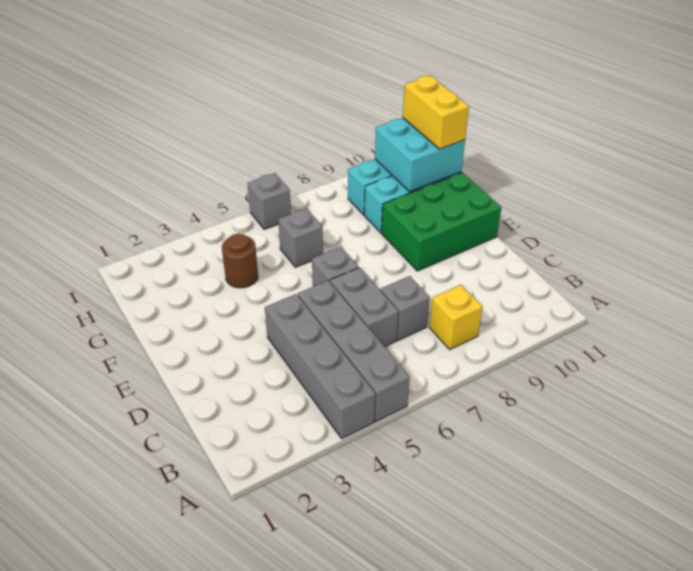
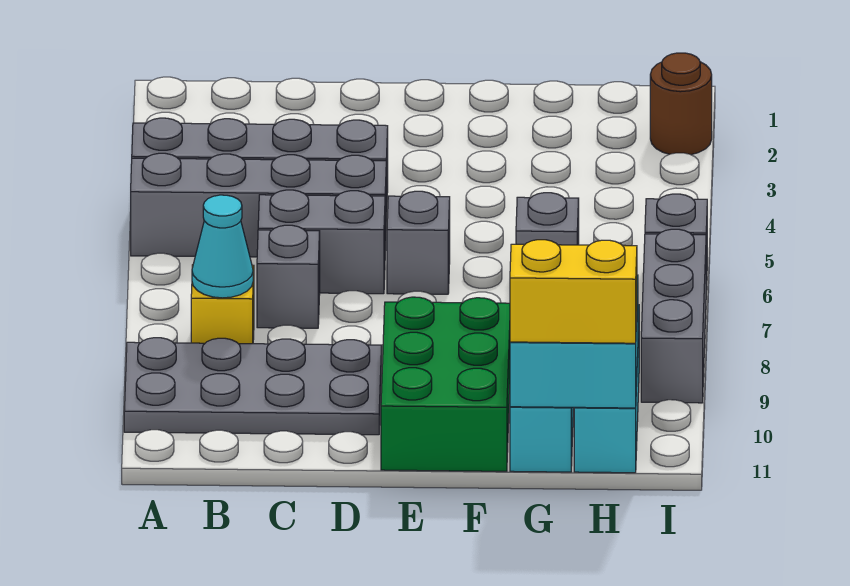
none -> grey 2x4 plate [124,338,382,435]
none -> cyan 1x1 cone [192,195,253,298]
brown 1x1 round brick [222,234,258,288] -> brown 1x1 round brick moved to [650,53,712,155]
none -> grey 1x3 brick [641,229,706,403]

